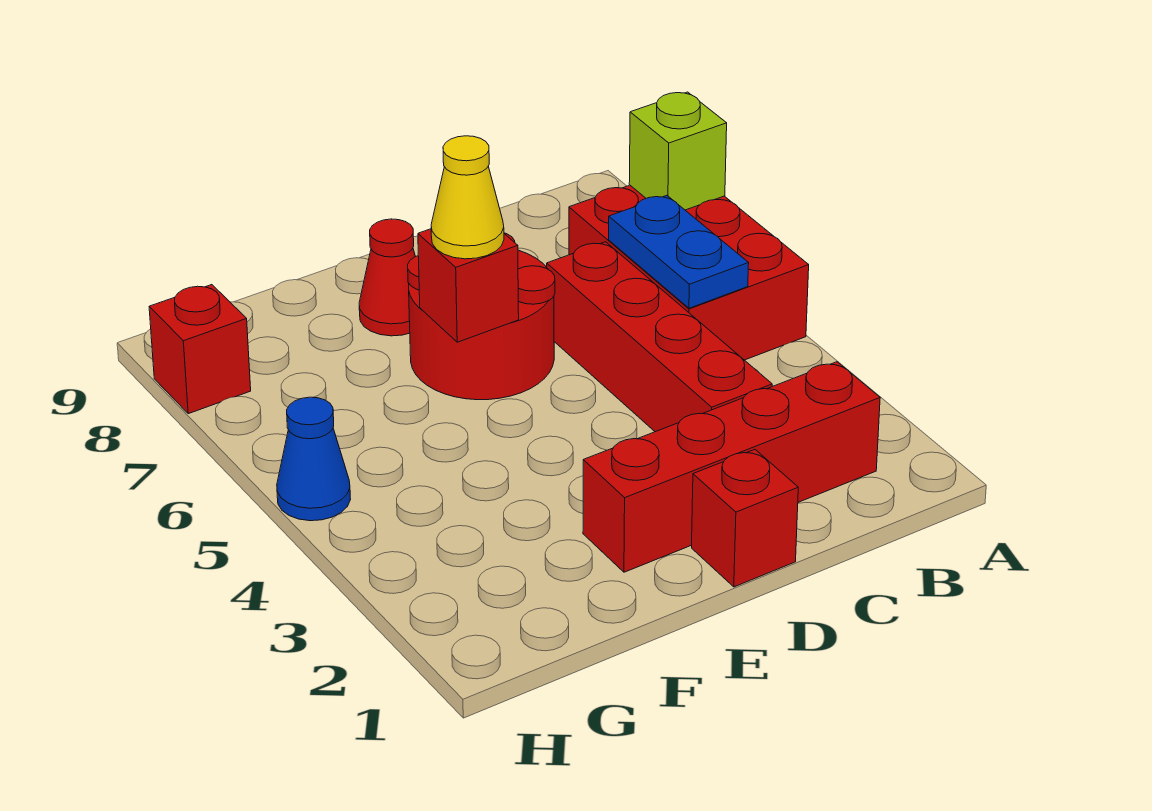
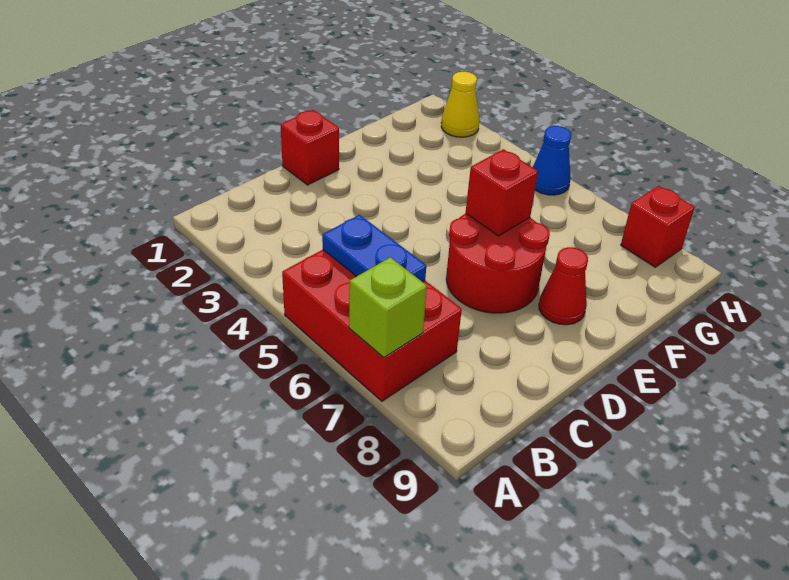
red 1x4 brick [583,362,880,572] -> none
red 1x4 brick [547,242,772,432] -> none
yellow 1x1 cone [431,136,504,259] -> yellow 1x1 cone moved to [441,72,479,137]

